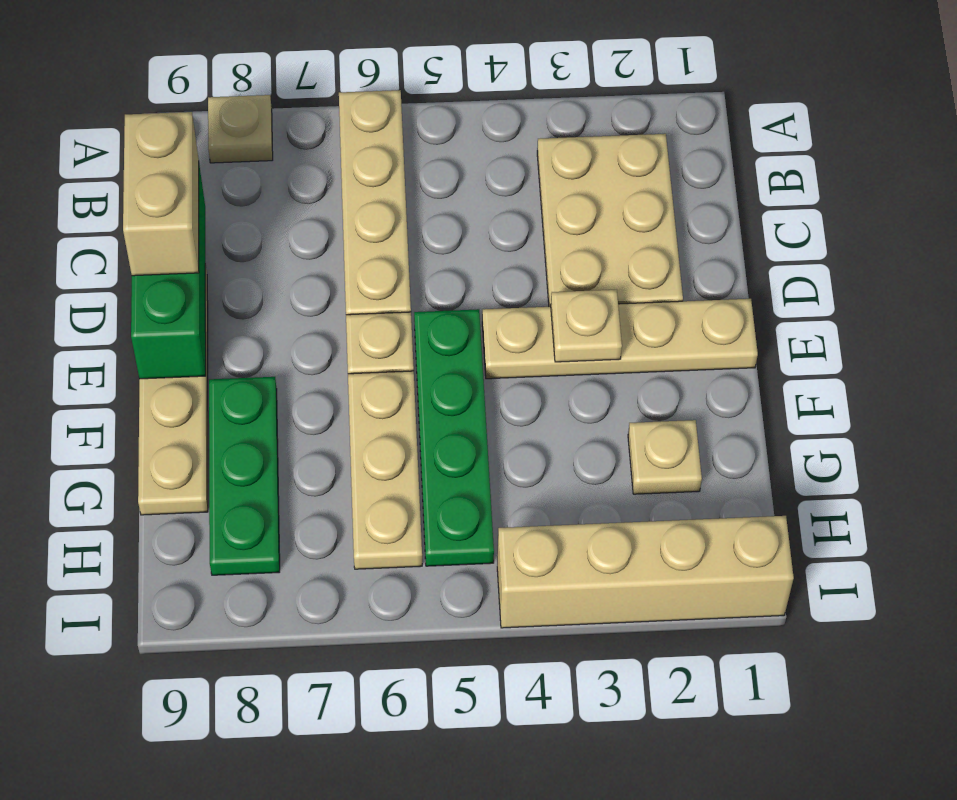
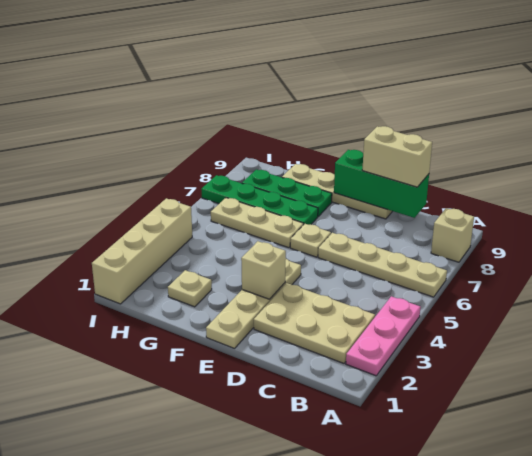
none -> pink 1x3 plate [346,296,421,376]
tan 1x1 plate [208,95,273,163] -> tan 1x1 brick [431,208,474,262]
tan 1x1 plate [550,290,622,362] -> tan 1x1 brick [241,241,286,299]
green 1x4 plate [414,309,494,566] -> green 1x4 plate moved to [201,175,318,225]

